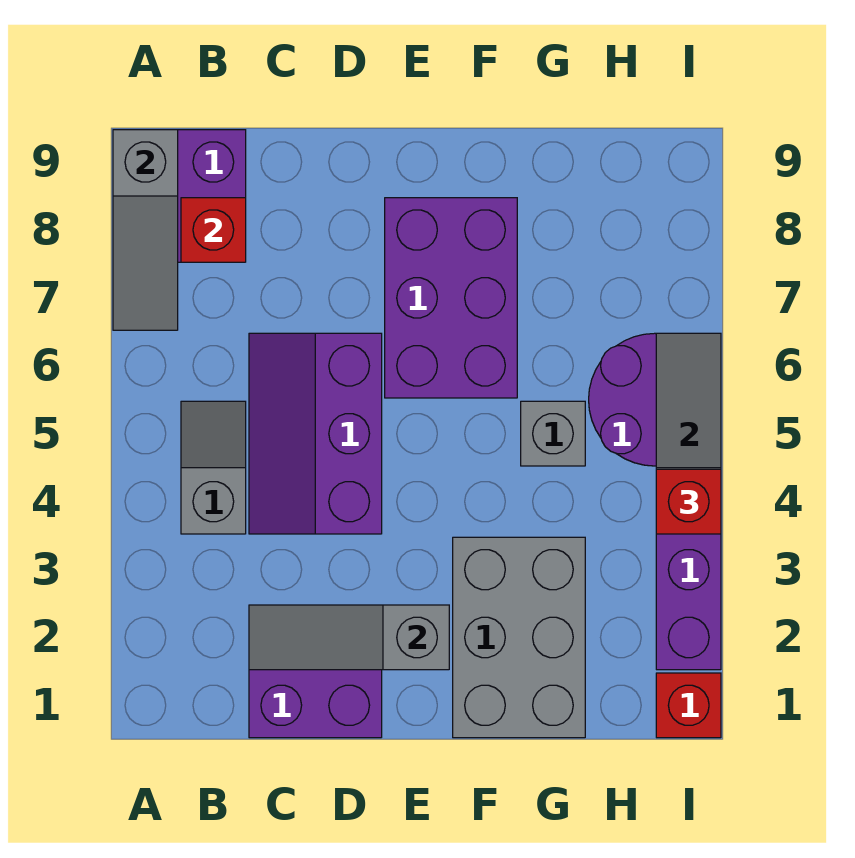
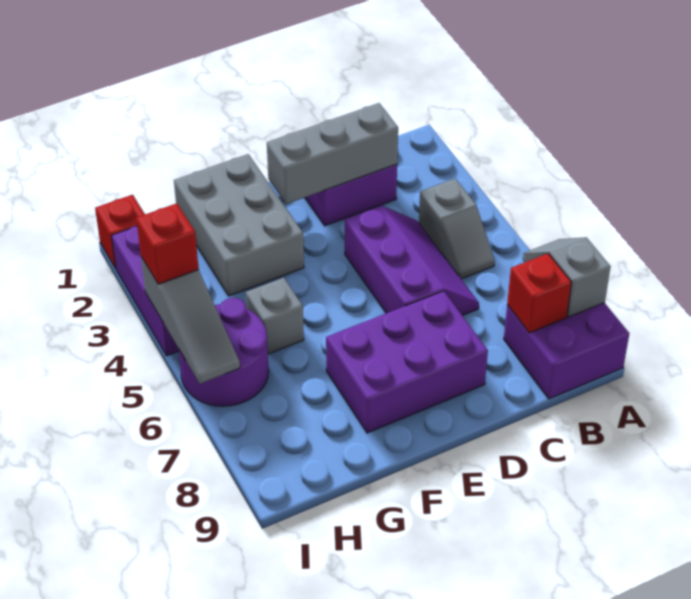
grey 1x3 slope [113,130,178,330] -> grey 1x2 slope [523,237,611,317]
grey 1x3 slope [249,605,449,670] -> grey 1x3 brick [267,103,398,204]
purple 2x3 brick [385,198,517,398] -> purple 2x3 brick turned to [326,291,488,433]

